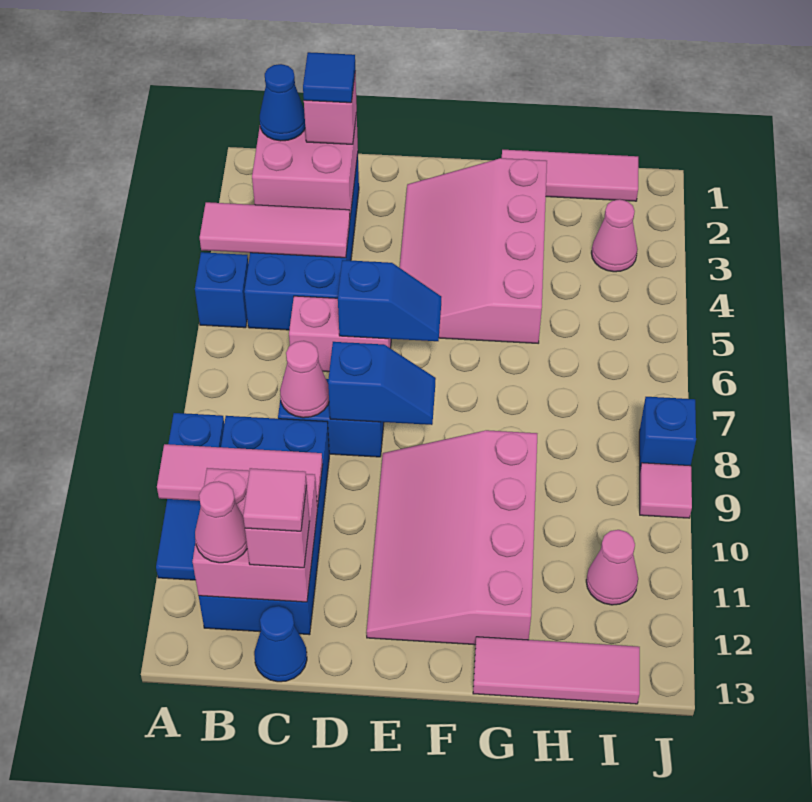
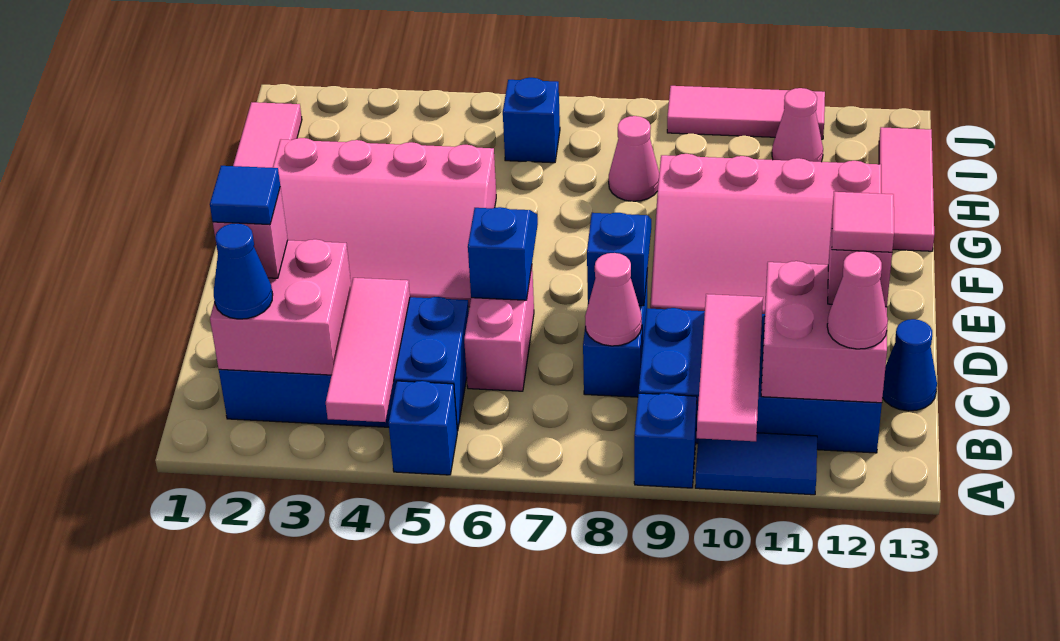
pink 1x1 cone [592,199,638,272] -> pink 1x1 cone moved to [609,116,659,201]
blue 1x1 brick [639,397,696,469] -> blue 1x1 brick moved to [503,78,560,163]
pink 1x1 tile [640,463,692,518] -> pink 1x3 tile [667,86,825,139]

